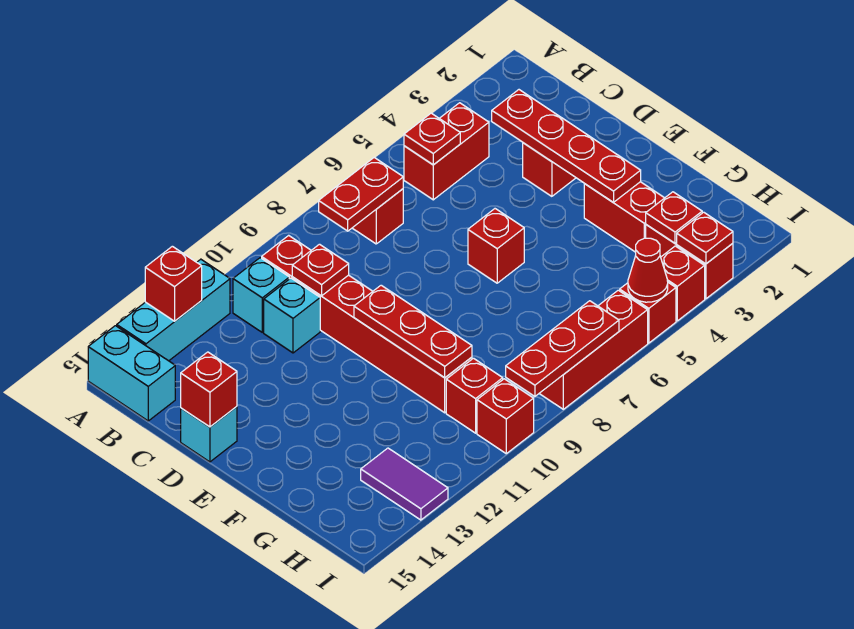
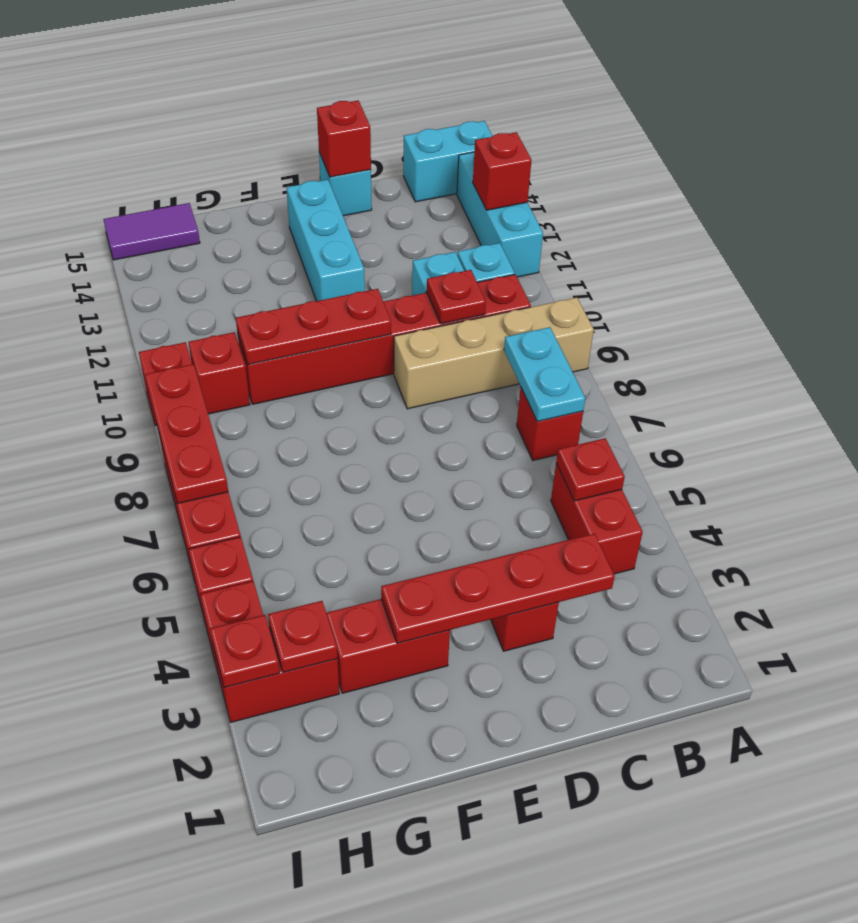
none -> tan 1x4 brick [394,298,594,409]
red 1x2 plate [319,158,403,231] -> cyan 1x2 plate [504,327,585,421]
red 1x1 brick [468,209,524,283] -> none
none -> cyan 1x3 brick [287,180,365,301]
purple 1x2 tile [361,448,448,520] -> purple 1x2 tile moved to [103,203,200,260]
red 1x1 cone [628,238,668,302] -> none

